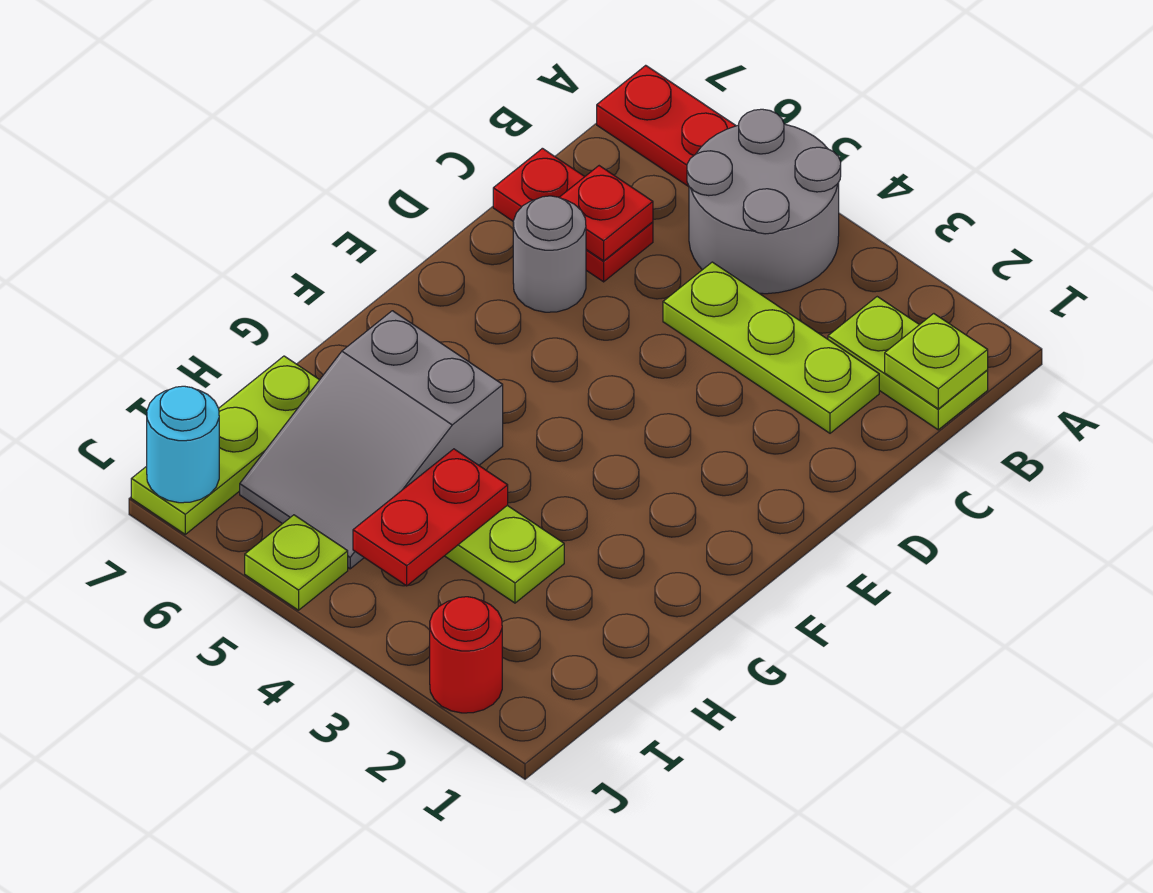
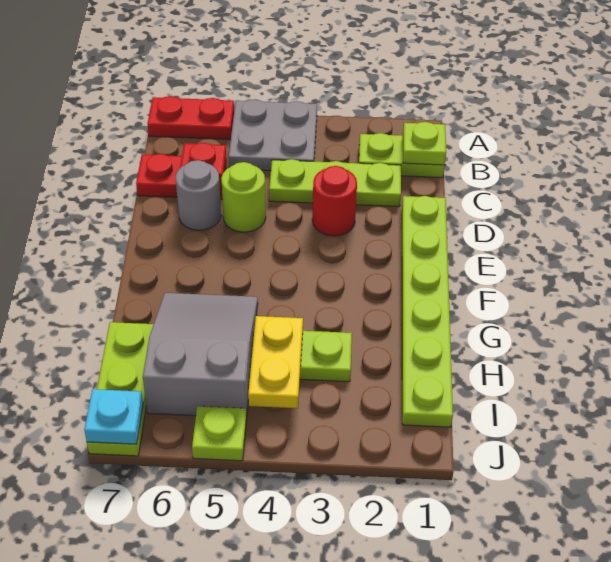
grey 2x2 round brick [687,109,841,294] -> grey 2x2 plate [229,100,317,171]
none -> lime 1x6 plate [402,196,453,427]
none -> lime 1x1 round brick [221,162,266,232]
grey 2x3 slope [240,311,503,569] -> grey 2x3 slope turned to [143,293,258,417]
red 1x2 plate [353,449,508,586] -> yellow 1x2 plate [248,316,303,408]
red 1x1 round brick [430,597,502,713] -> red 1x1 round brick moved to [312,166,357,236]
cyan 1x1 round brick [147,386,219,503] -> cyan 1x1 plate [84,389,143,444]

